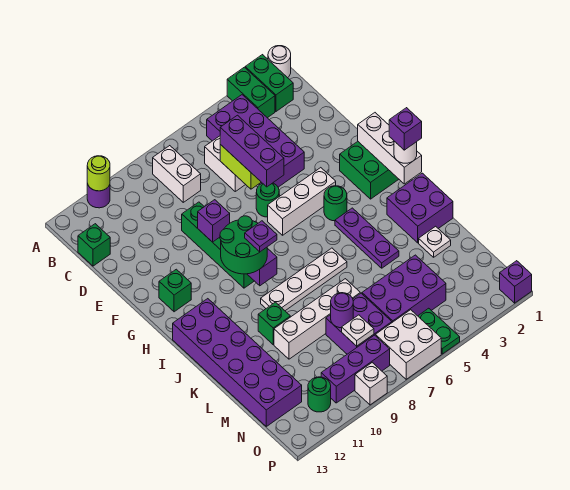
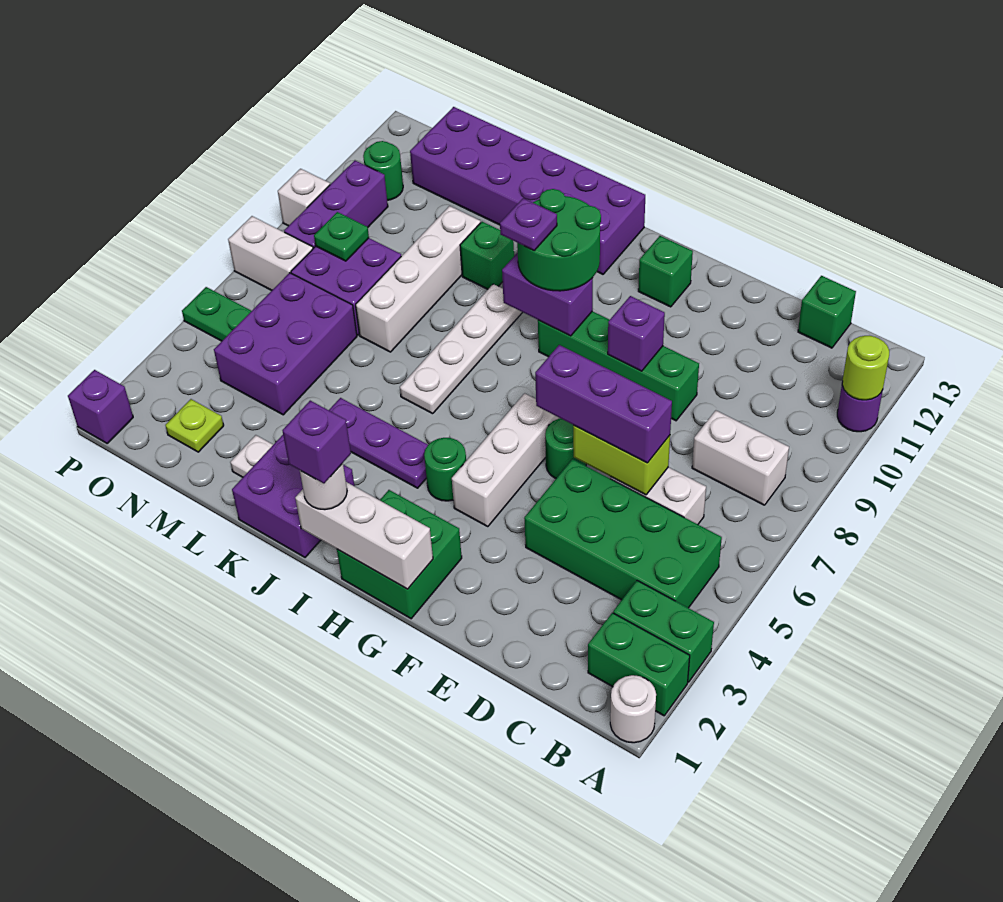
purple 2x4 brick [207,95,304,187] -> green 2x4 brick [524,459,722,608]
purple 1x1 round brick [331,293,353,328] -> none
none -> lime 1x1 plate [165,399,224,452]
white 1x1 plate [342,315,374,346] -> green 1x1 plate [314,212,369,261]
white 2x2 brick [375,310,441,379] -> white 1x2 brick [228,216,313,290]

